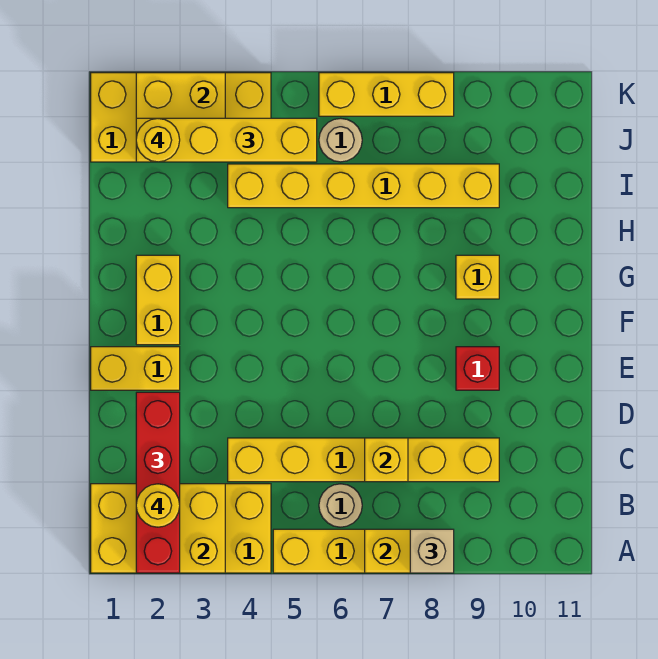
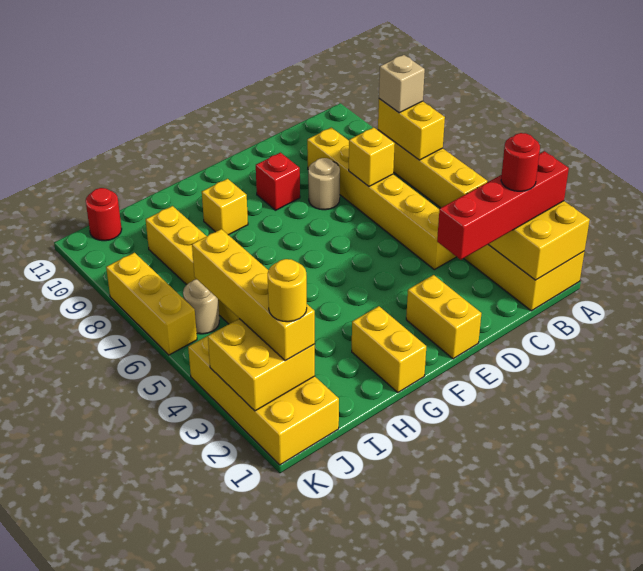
yellow 1x1 round brick [136,484,180,527] -> red 1x1 round brick [501,133,540,191]
tan 1x1 round brick [319,484,362,527] -> tan 1x1 round brick moved to [308,158,340,210]
yellow 1x2 brick [136,255,180,345] -> yellow 1x2 brick turned to [352,306,426,393]
none -> red 1x1 round brick [86,188,122,241]

